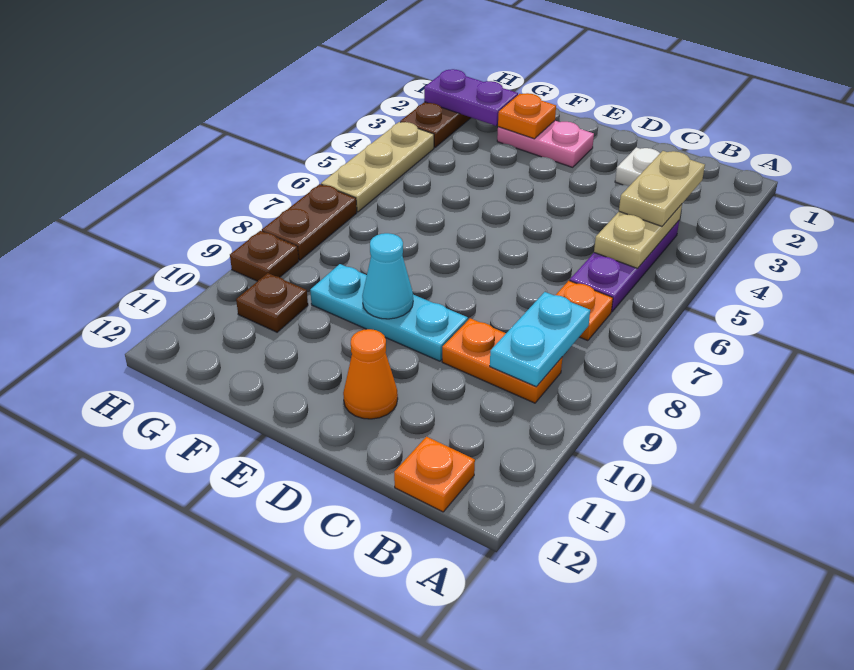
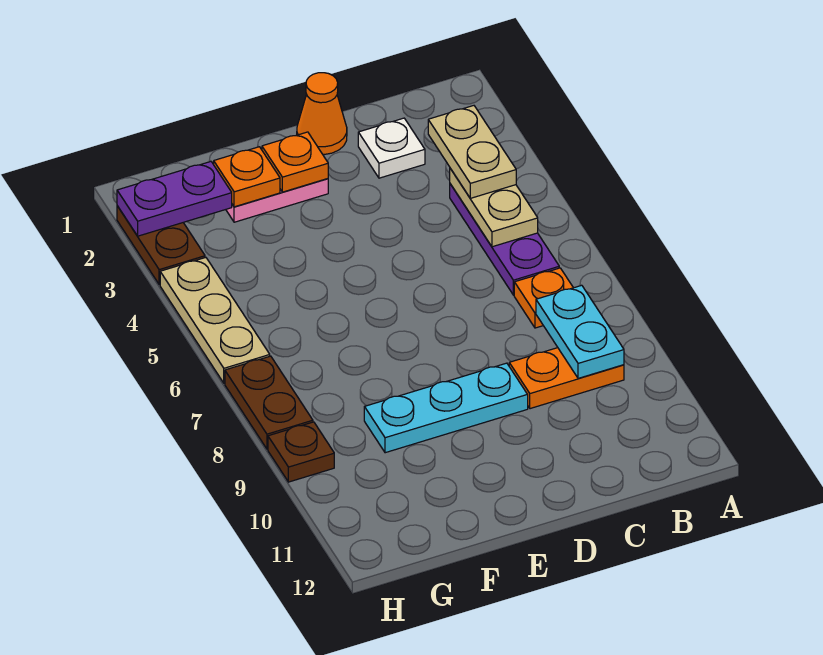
orange 1x1 plate [394,437,475,512] -> orange 1x1 plate moved to [262,132,328,192]
orange 1x1 cone [343,329,398,419] -> orange 1x1 cone moved to [297,73,347,155]
cyan 1x1 cone [362,233,413,319] -> none
brown 1x1 plate [236,273,308,332] -> none

